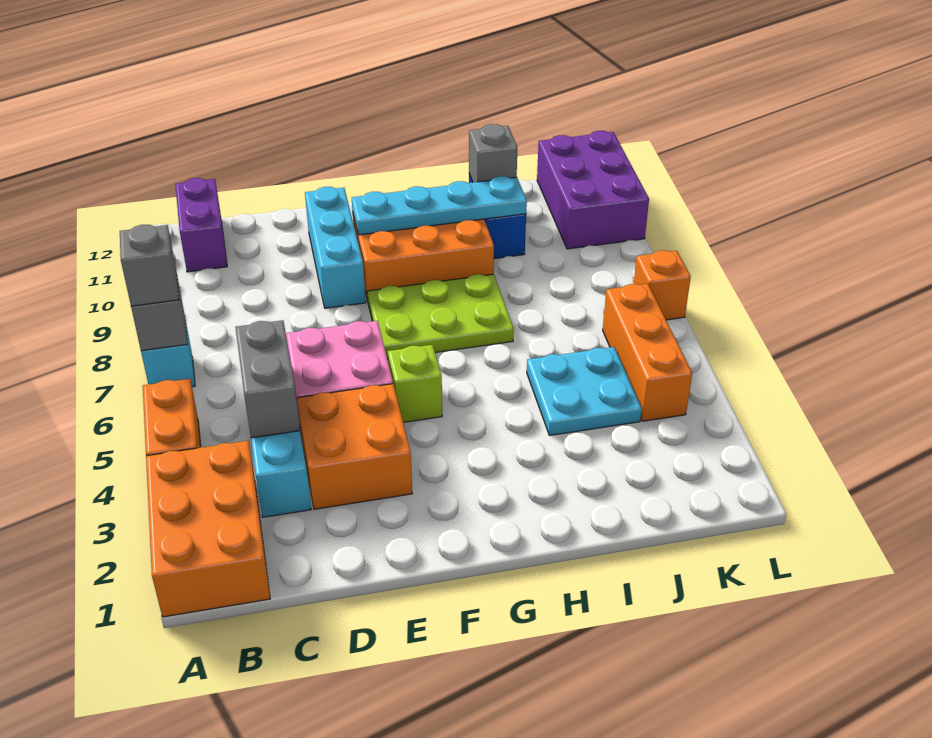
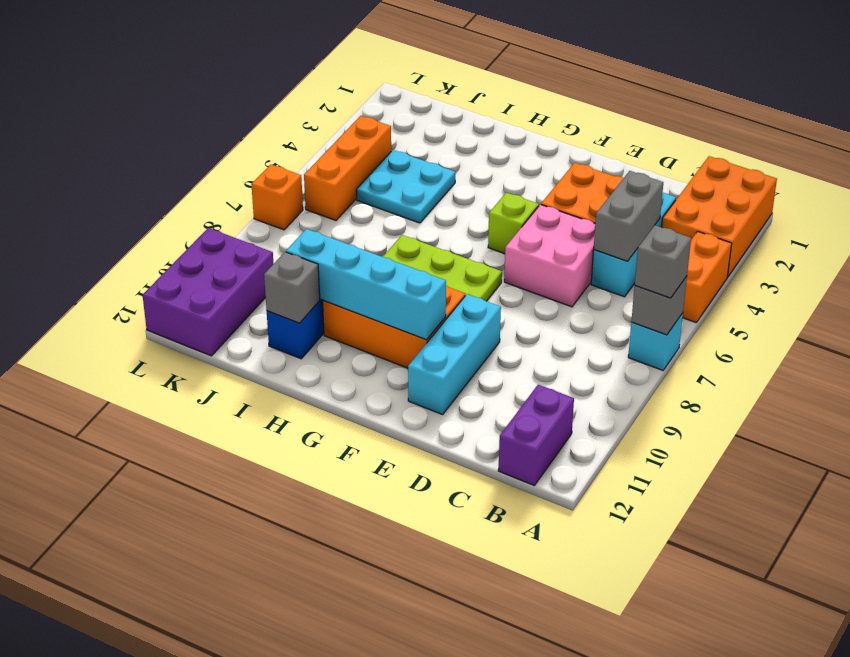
cyan 1x4 plate [352,176,527,235] -> cyan 1x4 brick [286,229,446,340]

